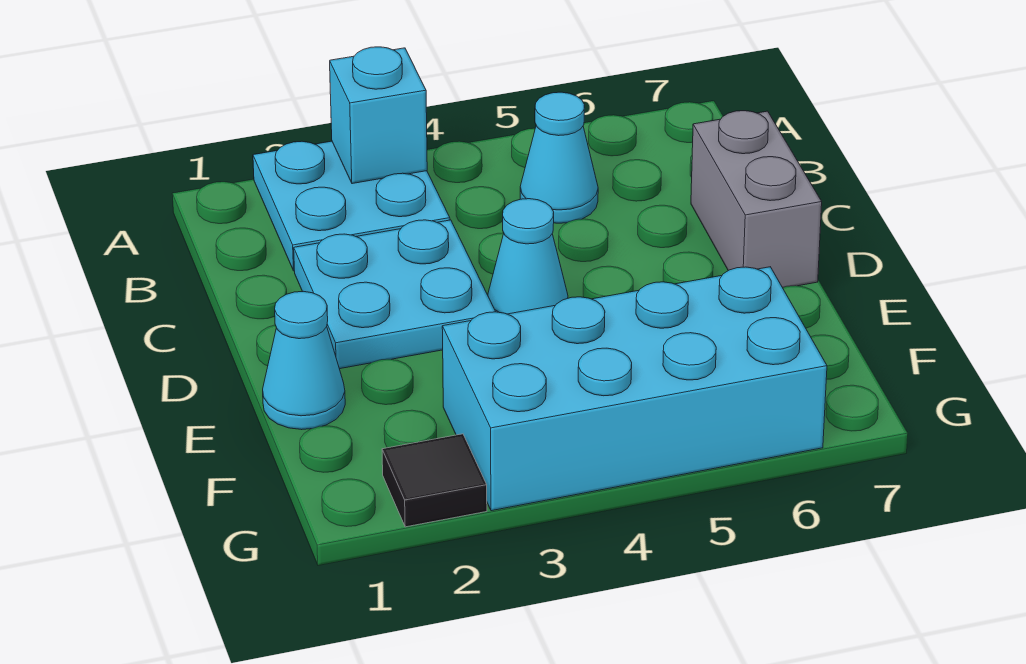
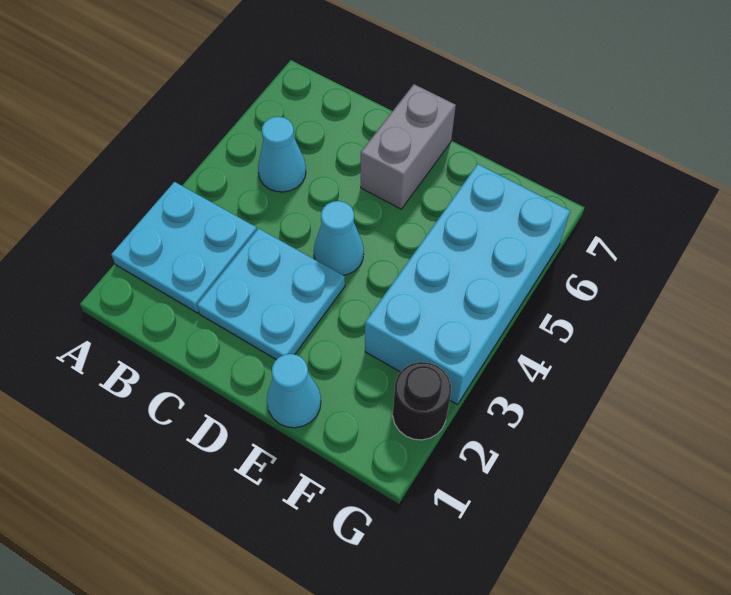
cyan 1x1 brick [330,47,427,184] -> none
grey 1x2 brick [691,111,822,288] -> grey 1x2 brick turned to [361,84,456,209]
black 1x1 tile [382,434,487,527] -> black 1x1 round brick [393,362,451,440]

